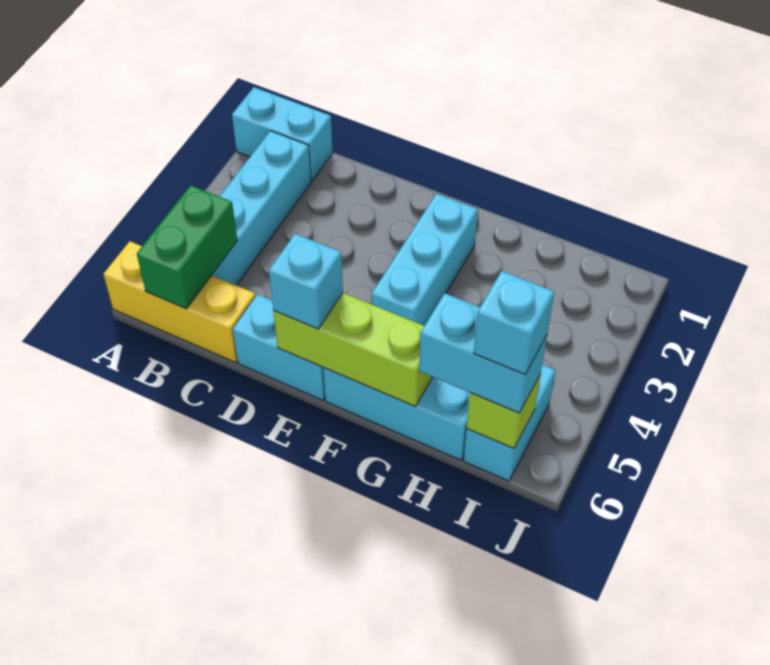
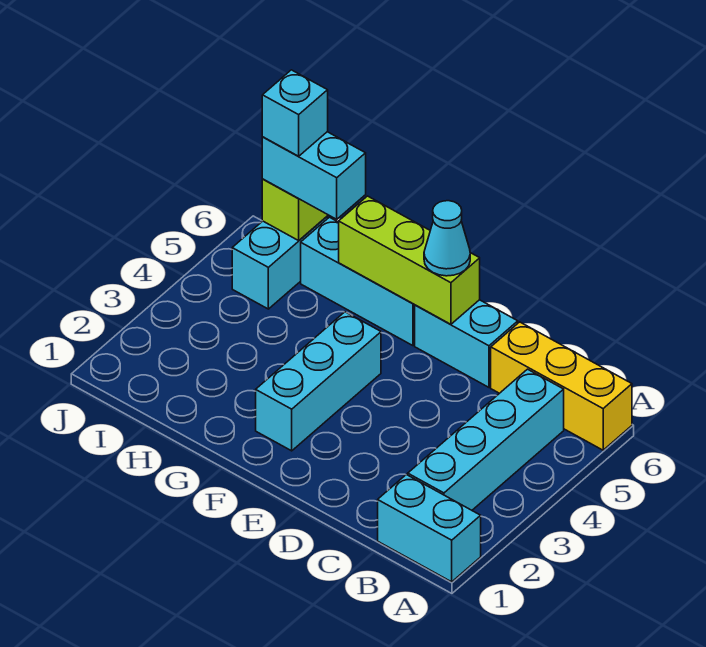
green 1x2 brick [137,186,237,309] -> none
cyan 1x1 brick [269,234,343,329] -> cyan 1x1 cone [424,201,470,276]

